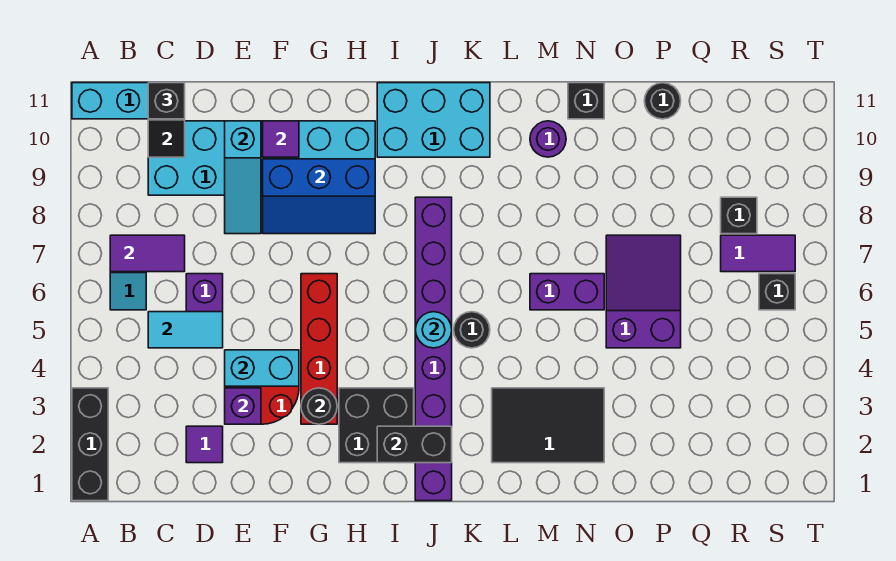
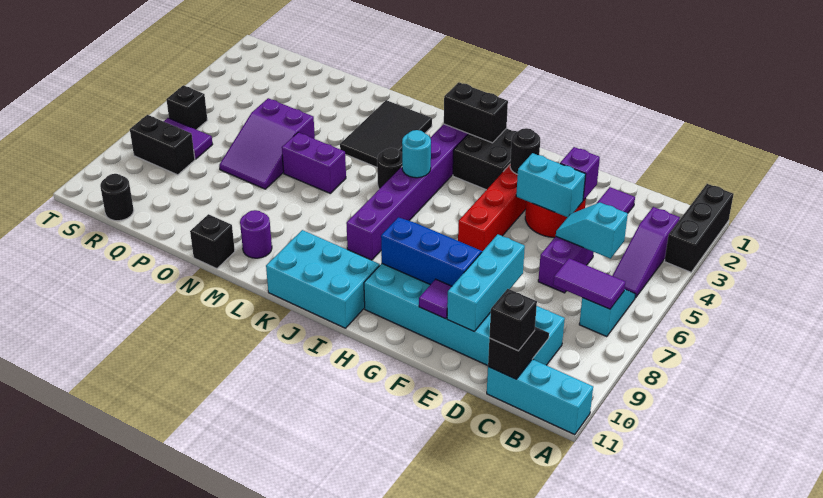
none -> purple 1x3 slope [613,207,680,298]
cyan 1x2 tile [148,312,223,348] -> cyan 1x2 slope [556,203,628,259]
cyan 1x3 slope [225,121,261,234] -> cyan 1x3 brick [447,234,525,331]
black 2x3 tile [492,388,604,463] -> black 2x3 tile turned to [340,100,432,167]
black 1x1 round brick [644,83,681,119] -> black 1x1 round brick moved to [100,174,134,221]
black 1x1 brick [721,197,757,234] -> black 1x2 brick [130,115,195,175]

